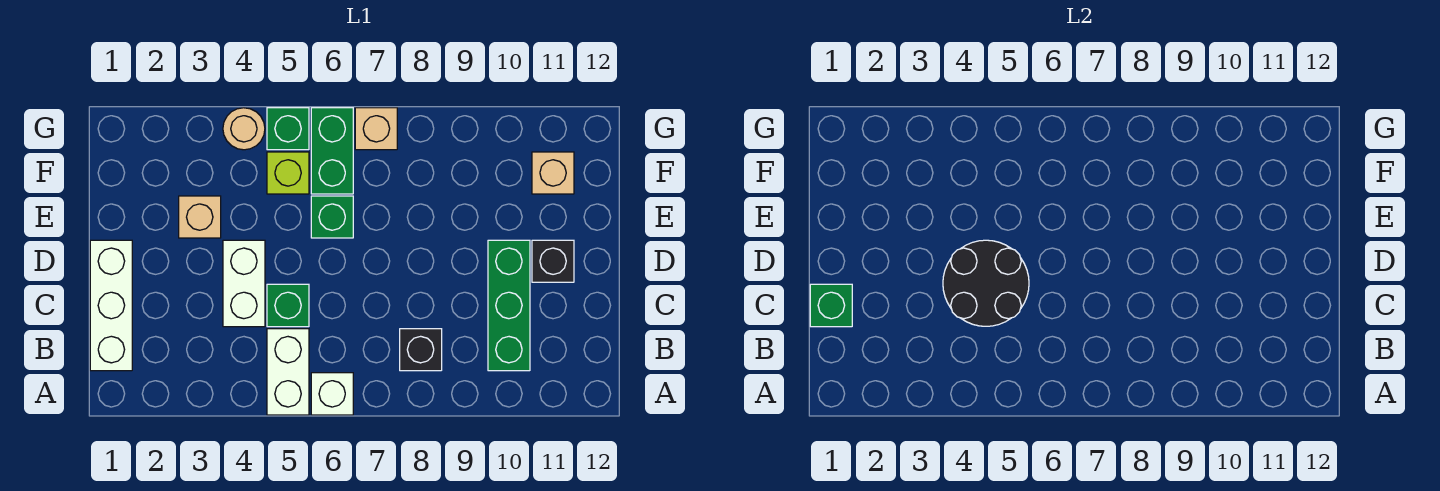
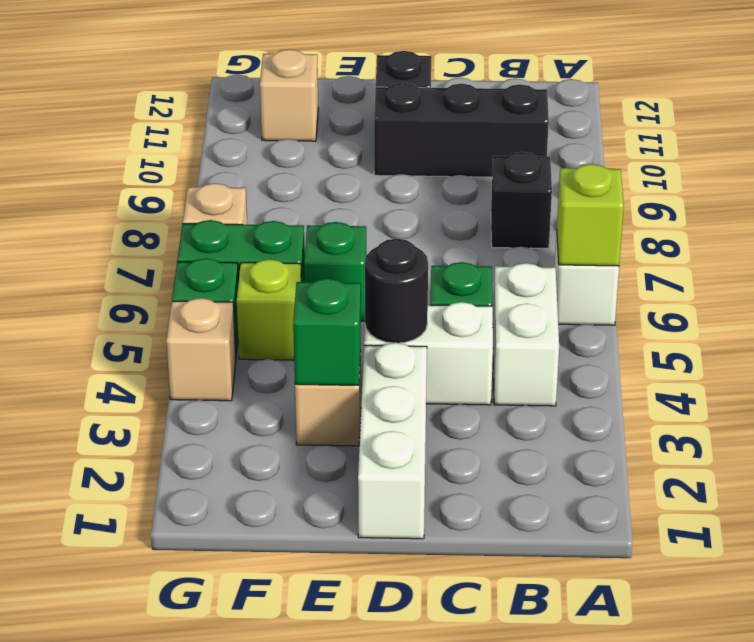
white 1x2 brick [267,329,309,415] -> white 1x2 brick turned to [493,263,559,406]
none -> lime 1x1 brick [557,164,624,266]
white 1x3 brick [90,240,132,371] -> white 1x3 brick turned to [358,342,427,539]
green 1x3 brick [488,240,530,371] -> black 1x3 brick [374,83,549,177]
green 1x1 brick [810,284,852,327] -> green 1x1 brick moved to [293,278,361,385]
black 2x2 round brick [943,240,1029,326] -> black 1x1 round brick [365,239,428,343]
tan 1x1 round brick [223,108,265,150] -> tan 1x1 brick [166,298,236,401]

